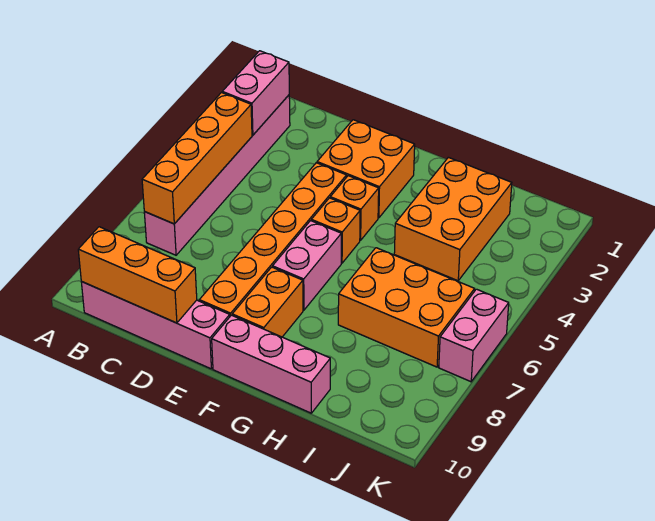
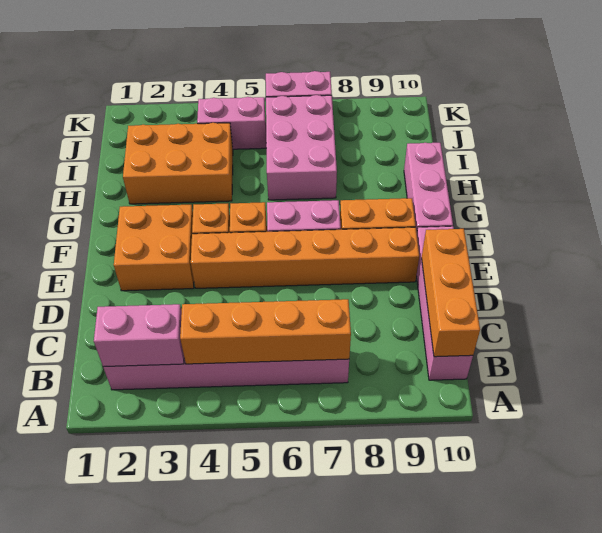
orange 2x3 brick [338,248,475,367] -> pink 2x3 brick [266,95,337,200]
none -> pink 1x2 brick [197,97,266,149]

